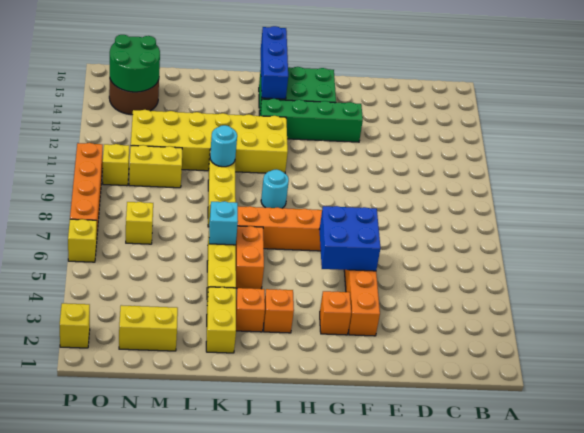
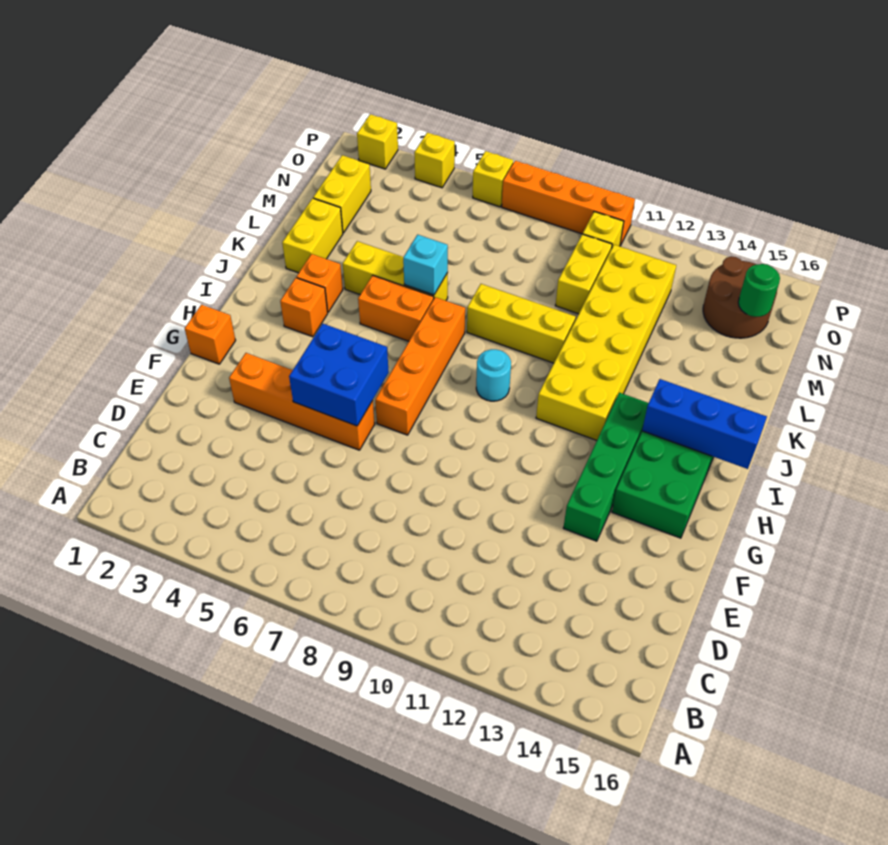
orange 1x1 brick [320,291,351,335] -> orange 1x1 brick moved to [185,305,236,364]
yellow 1x2 brick [206,287,236,353] -> yellow 1x2 brick turned to [282,198,343,273]
cyan 1x1 round brick [210,125,237,167] -> none
yellow 1x1 brick [126,202,153,244] -> yellow 1x1 brick moved to [414,132,455,188]
green 2x2 round brick [110,35,160,92] -> green 1x1 round brick [738,264,780,317]

